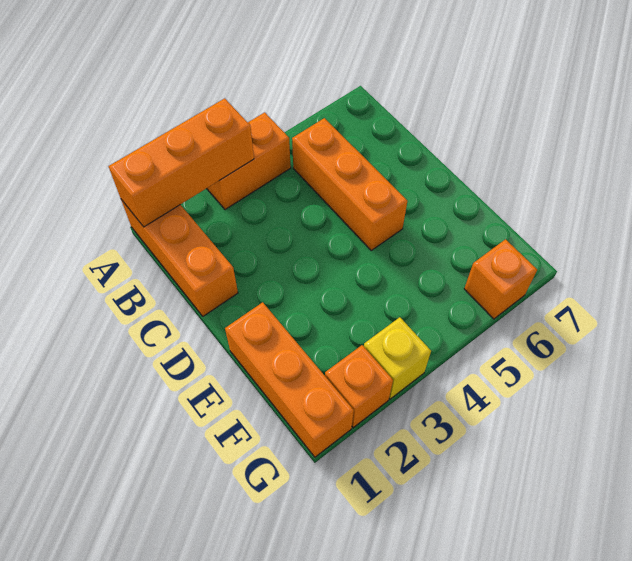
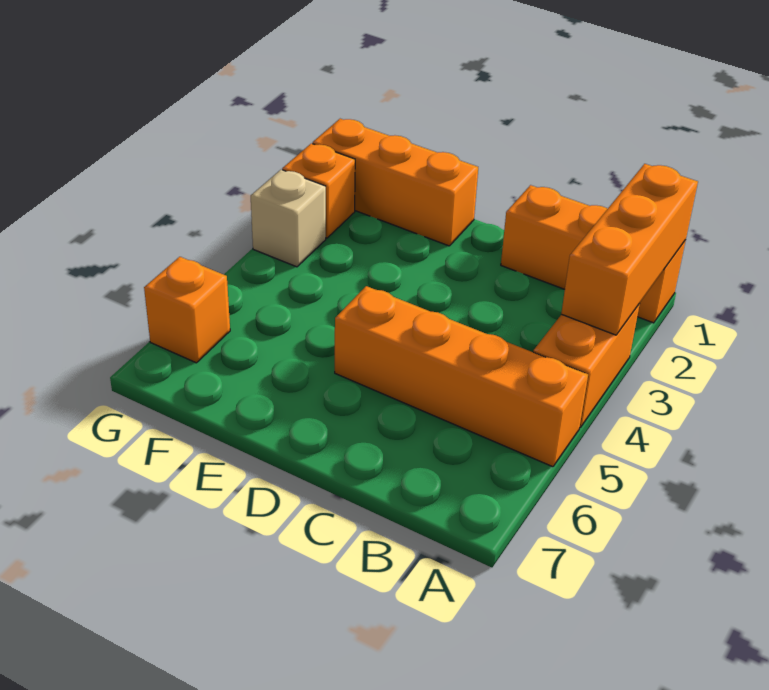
orange 1x3 brick [292,118,407,250] -> orange 1x4 brick [335,286,588,467]
yellow 1x1 brick [364,317,431,399] -> tan 1x1 brick [251,170,326,267]

